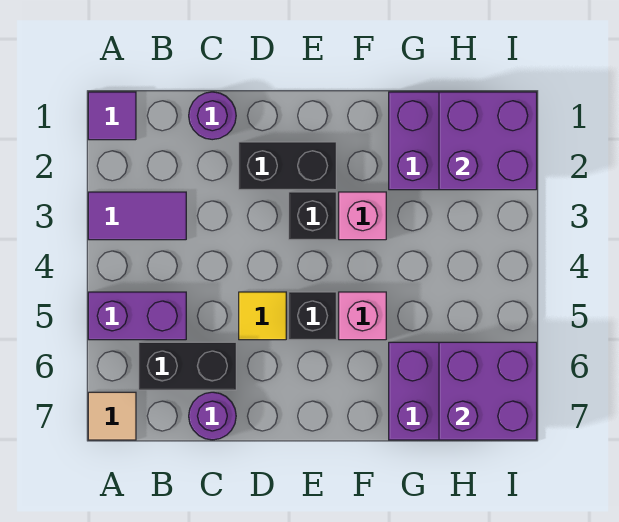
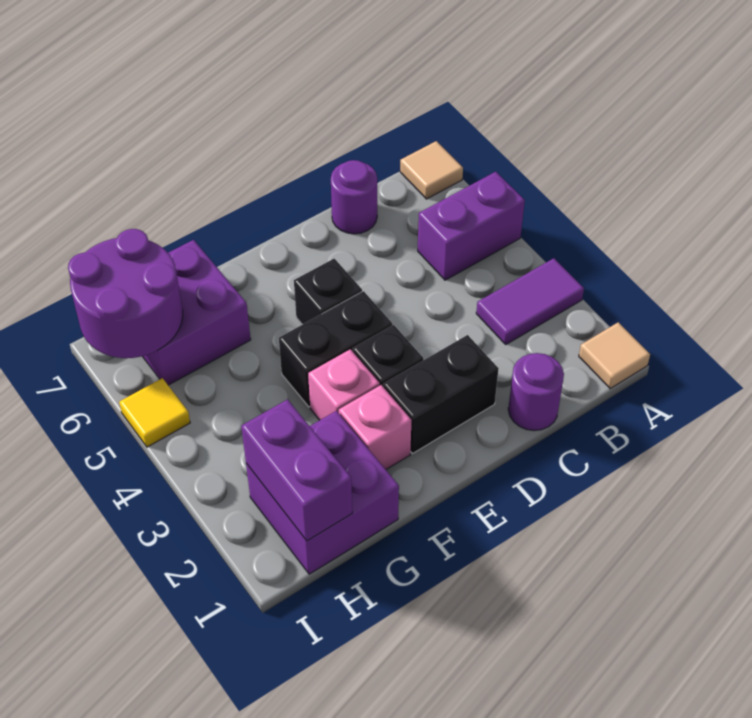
purple 1x1 tile [88,92,136,140] -> tan 1x1 tile [579,322,650,389]
black 1x2 brick [139,342,236,390] -> black 1x2 brick moved to [279,291,392,407]
yellow 1x1 tile [239,292,286,340] -> yellow 1x1 tile moved to [119,378,190,447]
pink 1x1 brick [339,292,386,340] -> pink 1x1 brick moved to [339,385,411,469]
purple 2x2 brick [439,92,537,190] -> purple 1x2 brick [241,399,352,541]
purple 2x2 brick [439,342,537,440] -> purple 2x2 round brick [68,229,183,358]

